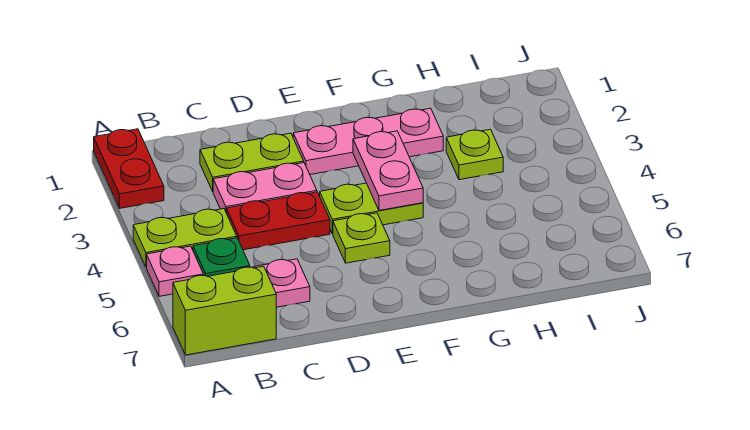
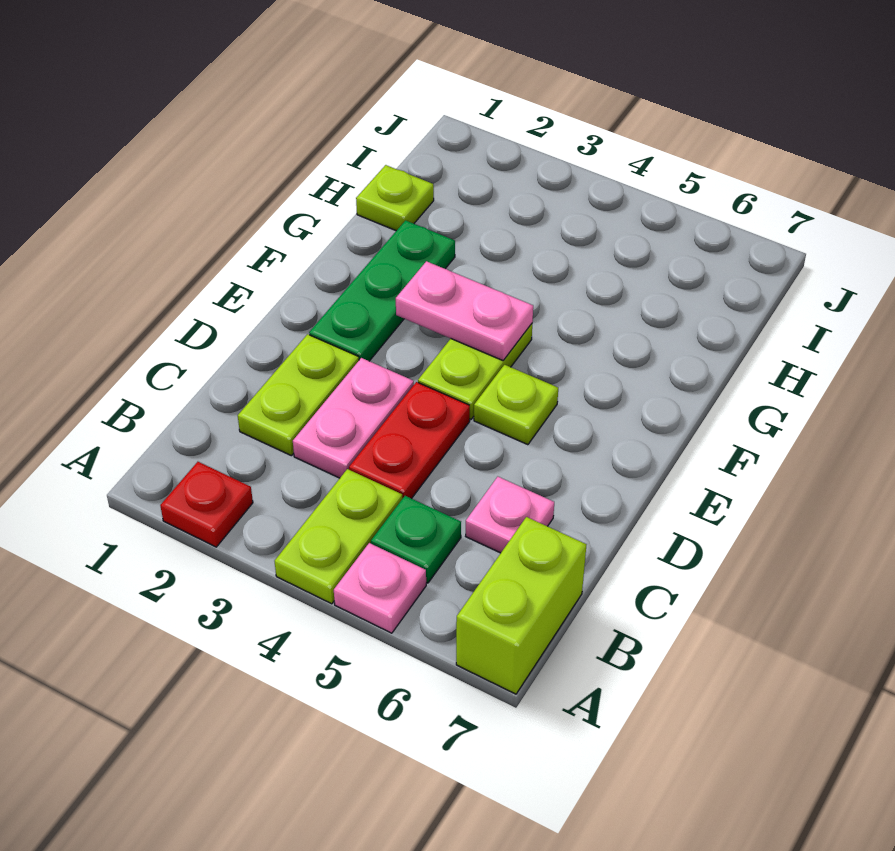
red 1x2 plate [94,129,164,208] -> red 1x1 plate [160,462,253,547]
pink 1x3 plate [293,108,443,175] -> green 1x3 plate [309,220,455,361]
lime 1x1 plate [446,129,503,180] -> lime 1x1 plate moved to [356,165,434,231]

